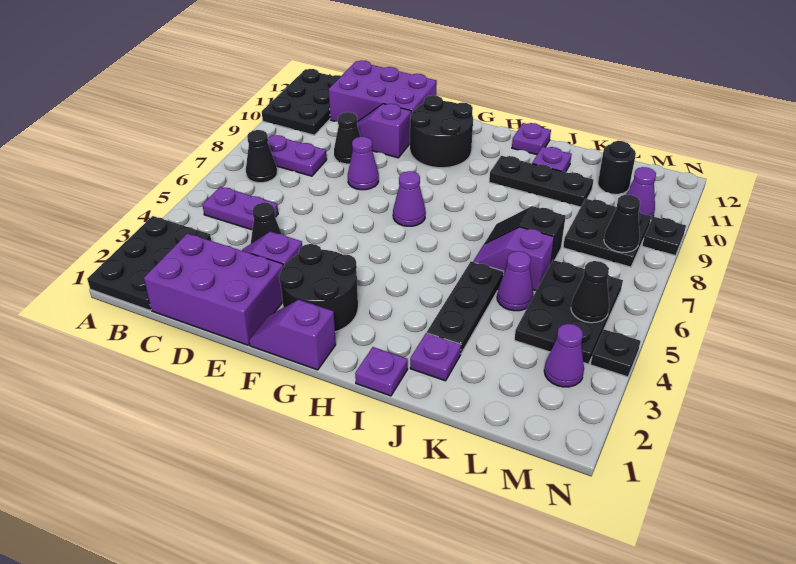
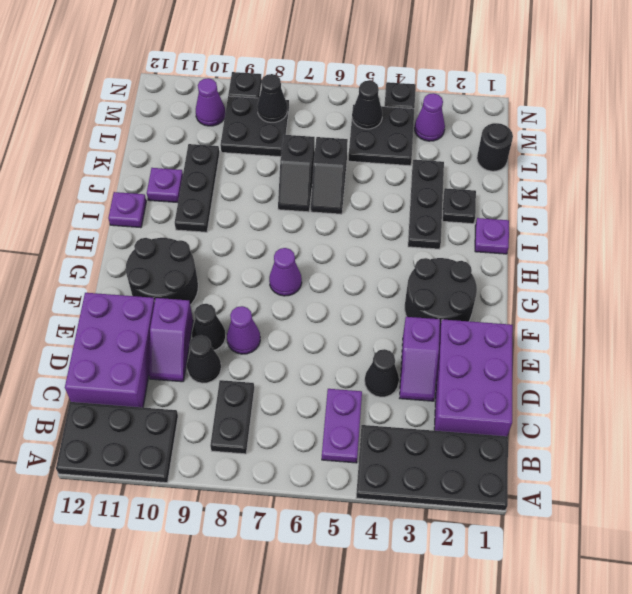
black 2x3 plate [87,216,211,310] -> black 2x4 plate [356,425,508,510]
black 1x1 cone [246,130,277,183] -> black 1x1 cone moved to [192,304,226,350]
purple 1x2 plate [268,135,327,176] -> black 1x2 plate [210,380,254,454]
purple 1x2 slope [249,300,336,370] -> none
purple 1x1 plate [410,333,461,381] -> black 1x1 plate [442,188,476,224]
black 1x3 plate [427,262,504,353] -> black 1x3 plate turned to [408,160,444,249]
purple 1x2 slope [473,227,554,290] -> black 1x2 slope [311,137,348,214]
purple 1x1 cone [497,251,533,311] -> none
black 2x3 plate [514,260,623,364] -> black 2x2 plate [348,105,414,166]
black 1x1 round brick [598,141,636,194] -> black 1x1 round brick moved to [477,123,513,171]

